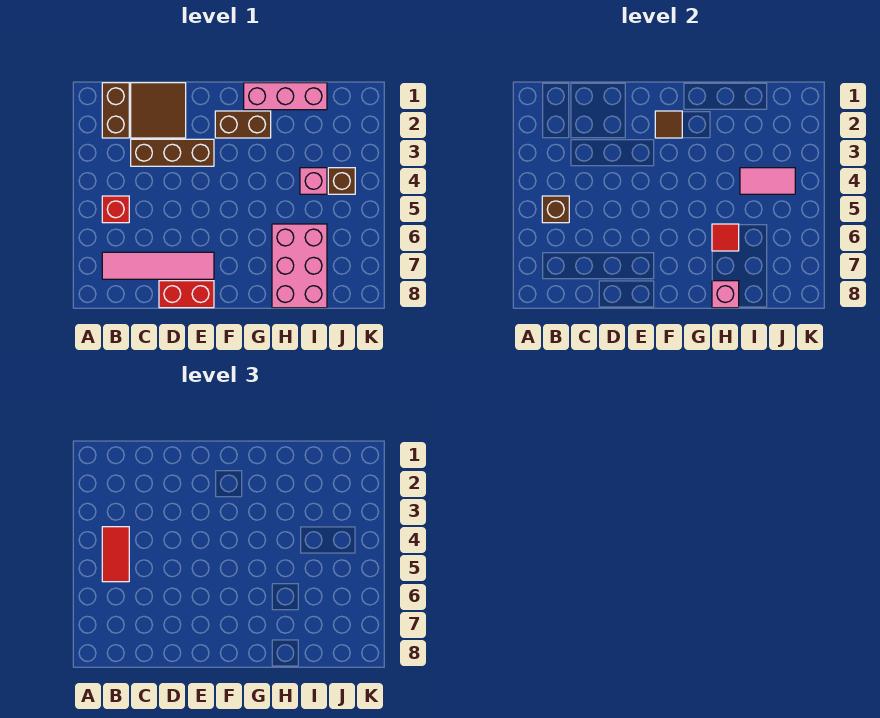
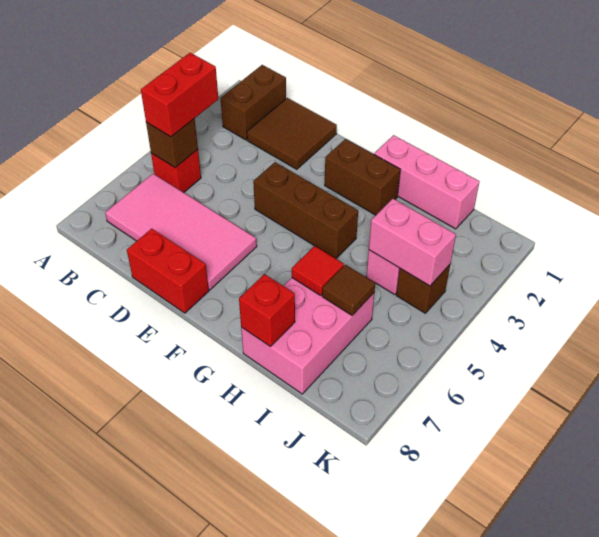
red 1x2 tile [102,527,129,582] -> red 1x2 brick [141,53,218,137]
pink 1x4 tile [102,252,214,279] -> pink 2x4 tile [105,174,257,290]
brown 1x3 brick [131,139,214,166] -> brown 1x3 brick moved to [253,162,358,258]
brown 1x1 tile [655,111,682,138] -> brown 1x1 tile moved to [322,265,375,315]
pink 1x1 brick [712,281,739,308] -> red 1x1 brick [239,274,295,346]
pink 1x2 tile [740,168,795,194] -> pink 1x2 brick [369,199,456,286]

